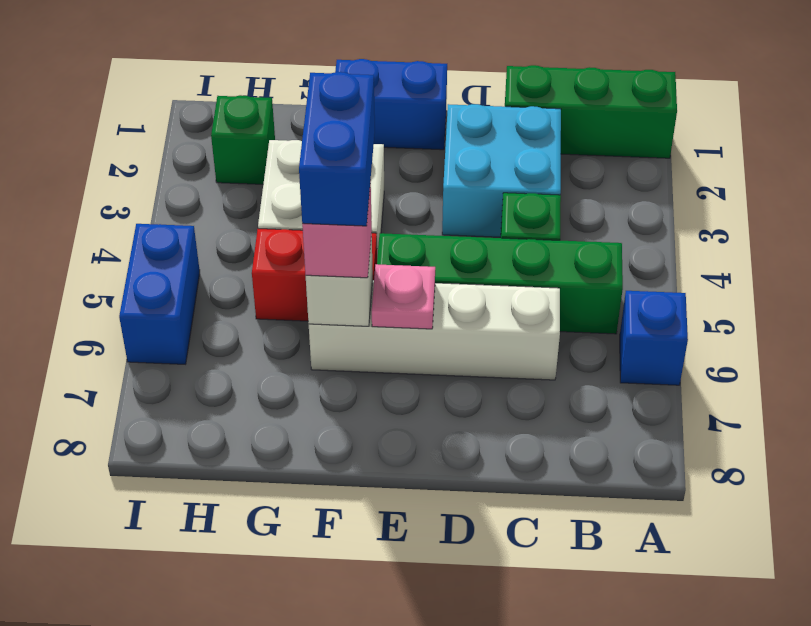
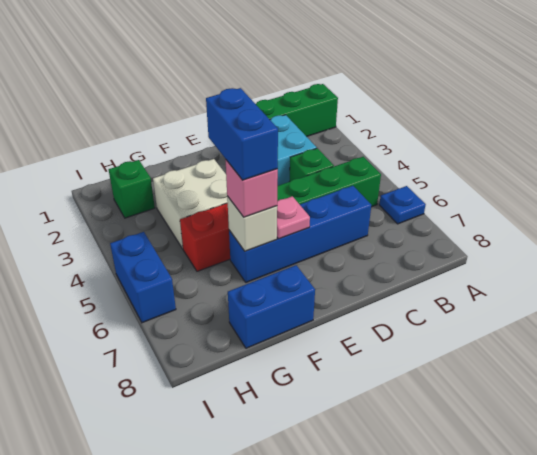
blue 1x1 brick [620,291,688,385] -> blue 1x1 plate [379,186,426,224]
white 1x4 brick [309,280,560,380] -> blue 1x4 brick [229,186,371,282]
blue 1x2 brick [335,59,447,150] -> blue 1x2 brick moved to [228,265,315,348]

